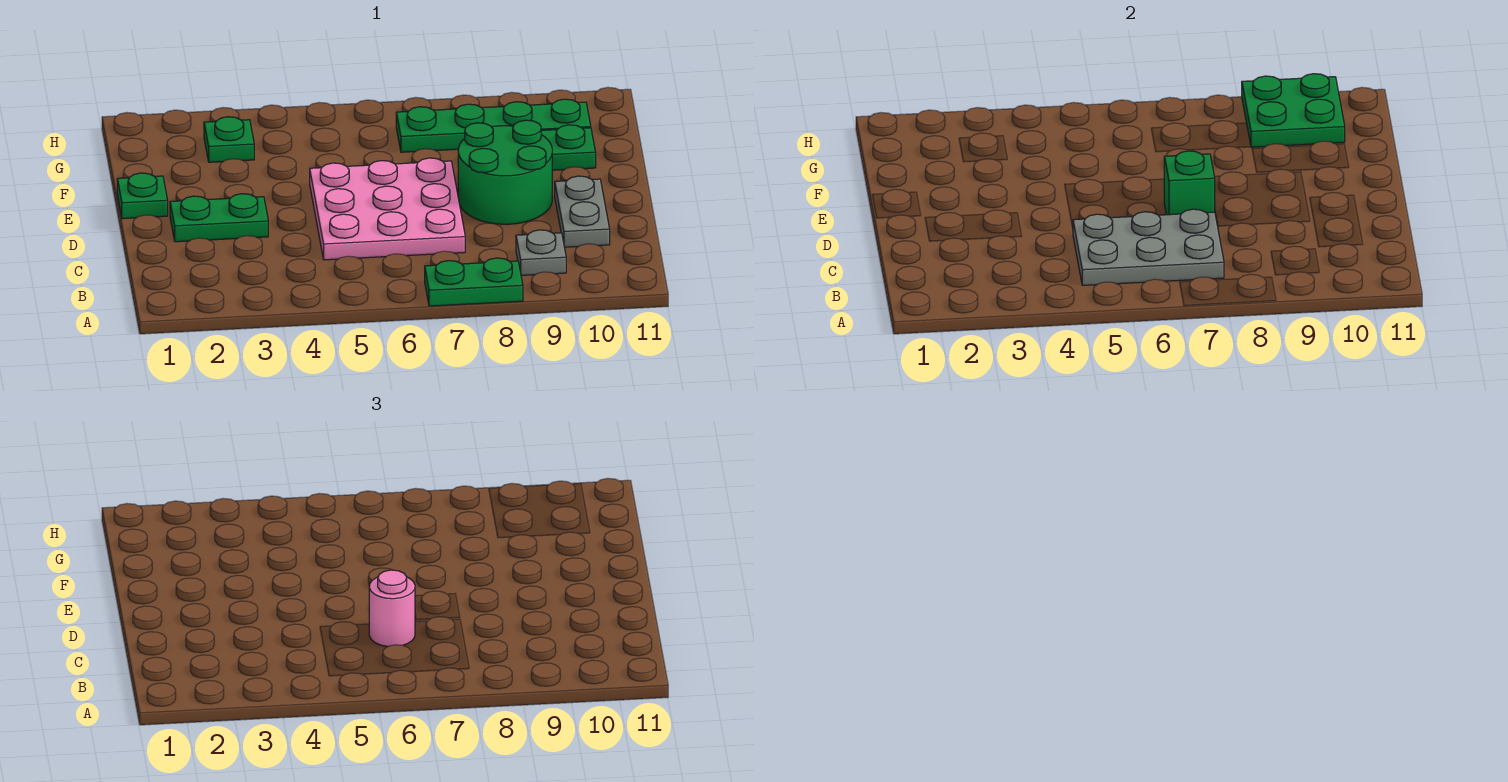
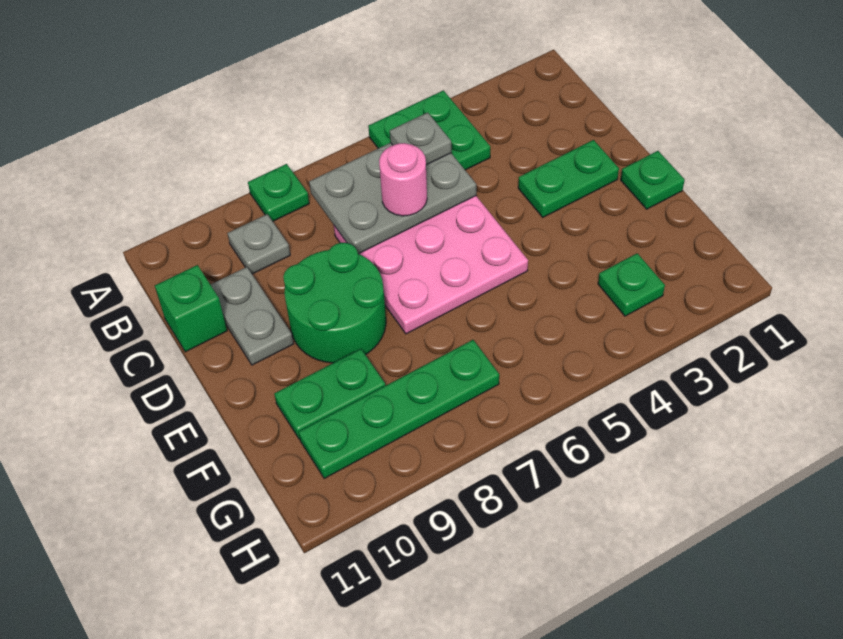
green 1x2 plate [425,258,523,306] -> green 1x1 plate [248,164,309,221]
none -> grey 1x1 plate [390,113,451,165]
green 1x1 brick [1164,151,1215,215] -> green 1x1 brick moved to [155,265,227,352]
green 2x2 plate [1242,74,1345,147] -> green 2x2 plate moved to [368,90,490,170]

